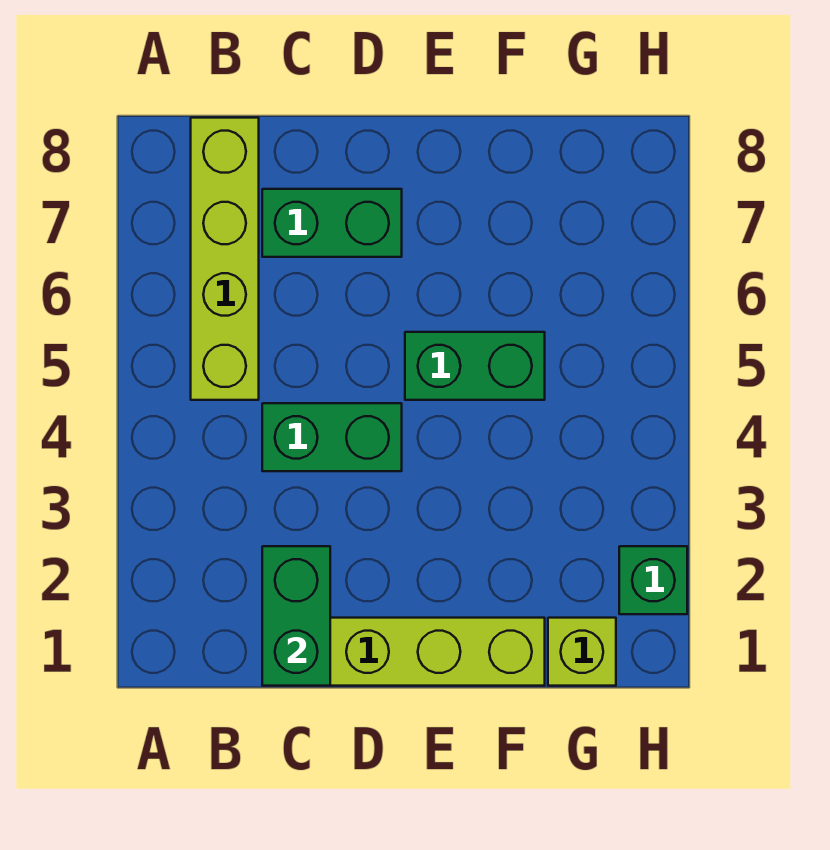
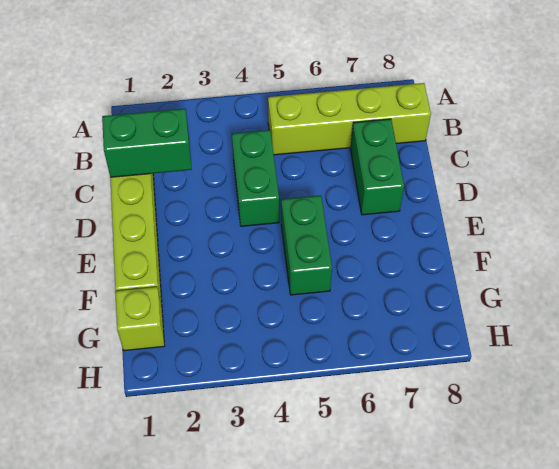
green 1x1 brick [619,546,687,614] -> none

